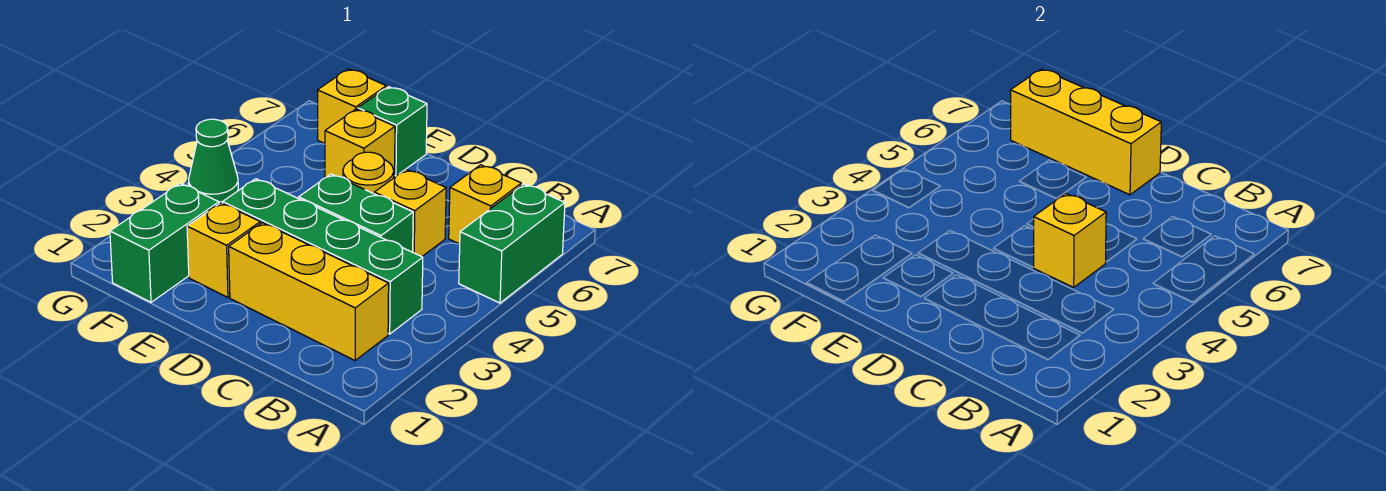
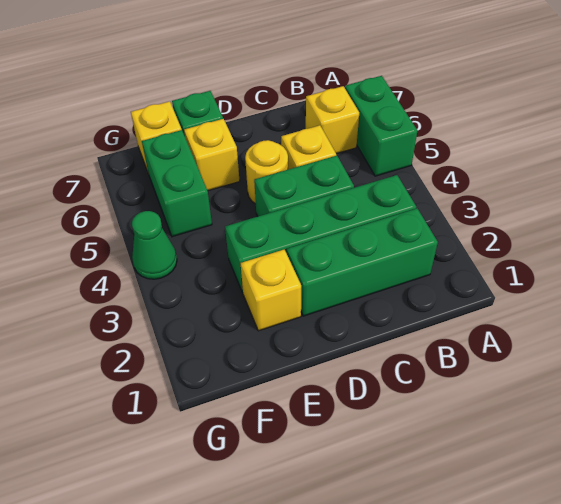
yellow 1x3 brick [229,223,389,360] -> green 1x3 brick [287,209,438,316]
yellow 1x1 brick [1034,194,1106,287] -> none
yellow 1x3 brick [1011,69,1161,195] -> none
green 1x2 brick [110,183,219,302] -> green 1x2 brick moved to [142,130,212,237]

